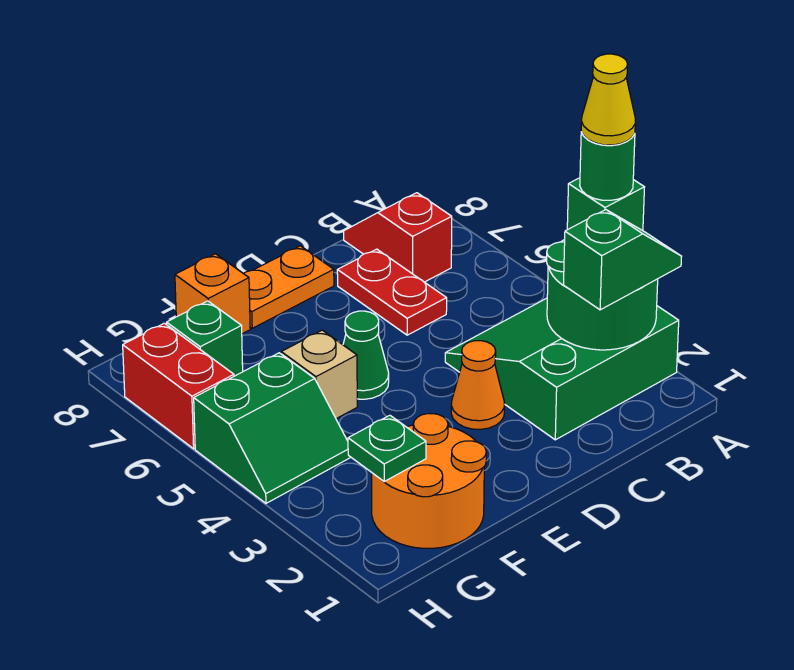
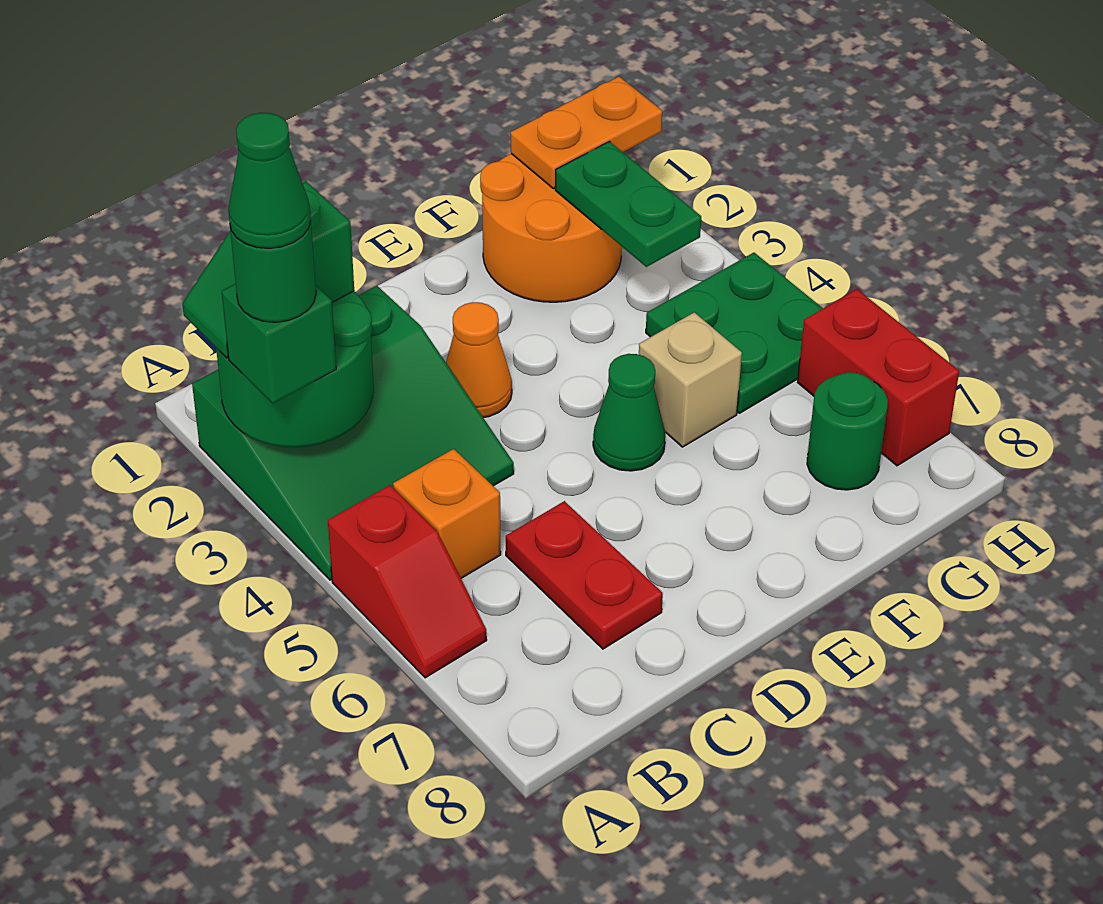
yellow 1x1 cone [581,54,635,145] -> green 1x1 cone [228,113,311,249]
red 1x2 slope [344,193,452,282] -> red 1x2 slope moved to [328,485,487,678]
orange 1x2 plate [243,246,334,328] -> orange 1x2 plate moved to [511,77,662,189]
orange 1x1 brick [175,254,250,334] -> orange 1x1 brick moved to [393,449,501,578]
green 1x1 plate [348,415,426,481] -> green 1x2 plate [555,141,701,267]
green 2x2 slope [194,353,351,503] -> green 2x2 plate [646,253,823,413]
green 1x1 brick [167,301,243,376] -> green 1x1 round brick [807,372,888,490]

